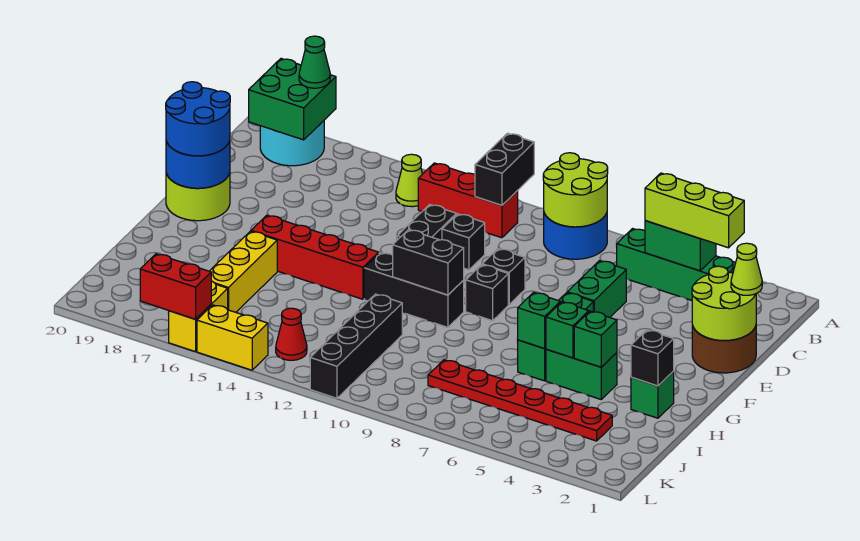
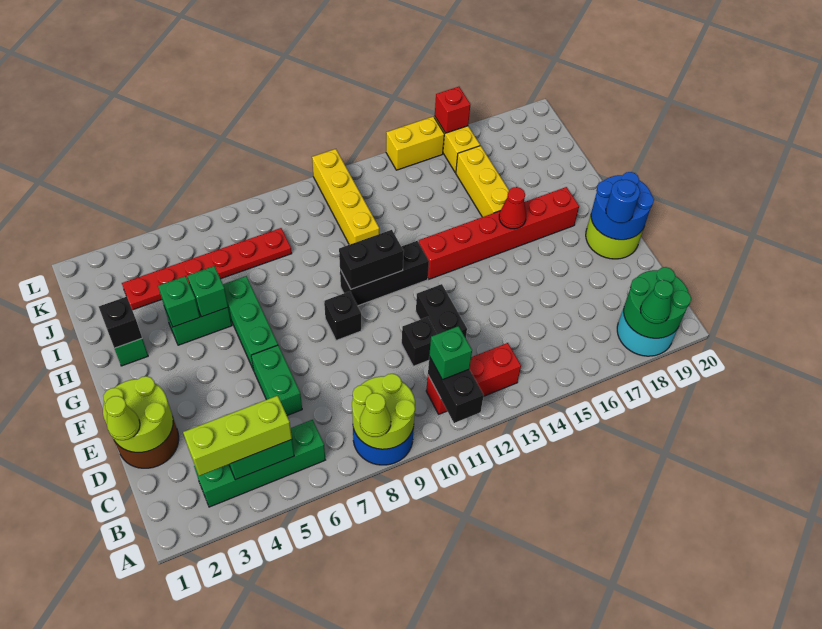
green 2x2 brick [248,59,336,140] -> green 2x2 round brick [624,267,691,338]
lime 1x1 cone [396,154,422,207] -> lime 1x1 cone moved to [360,393,391,437]
black 1x1 brick [482,249,525,305] -> none
blue 2x2 round brick [166,82,230,156] -> blue 1x1 round brick [606,180,640,223]
red 1x4 brick [251,215,379,299] -> red 1x6 brick [418,187,579,279]
green 1x1 brick [517,292,560,349] -> green 1x1 brick moved to [429,326,472,380]
black 1x4 brick [310,294,402,398] -> yellow 1x4 brick [312,149,379,245]
red 1x1 cone [276,308,307,360] -> red 1x1 cone moved to [499,187,526,229]
red 1x2 brick [140,254,211,319] -> red 1x1 brick [435,87,470,133]

